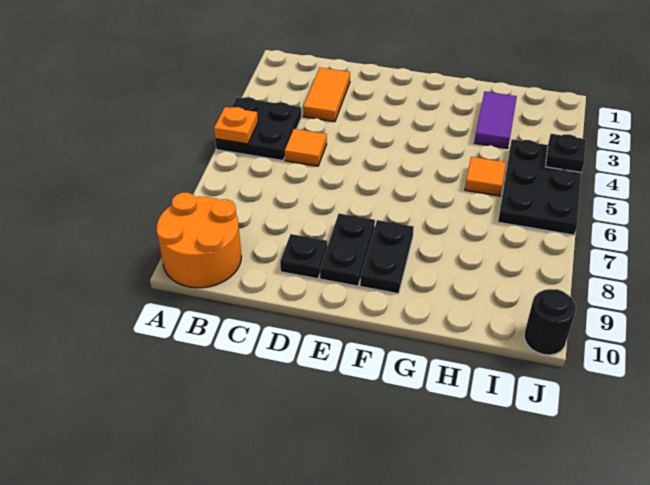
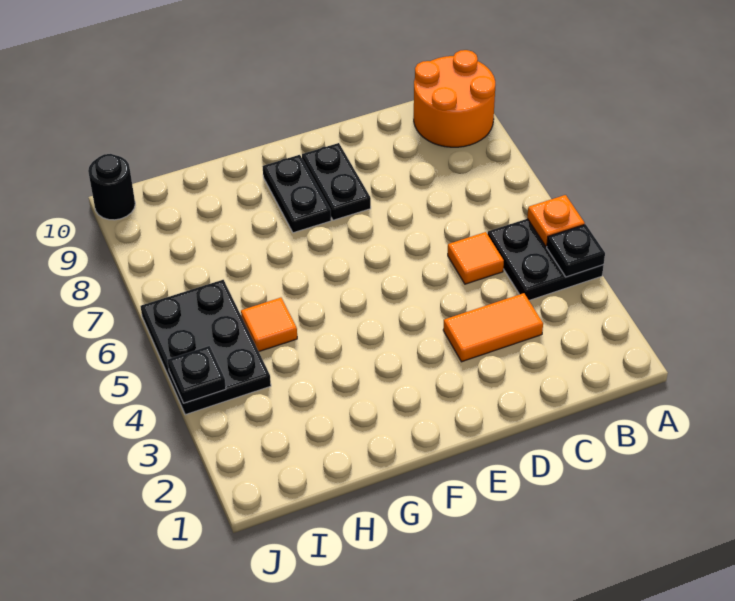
orange 1x2 tile [303,68,350,122] -> orange 1x2 tile turned to [443,293,543,362]
black 1x1 plate [280,234,327,279] -> black 1x1 plate moved to [547,224,605,277]
purple 1x2 tile [474,92,517,149] -> none

